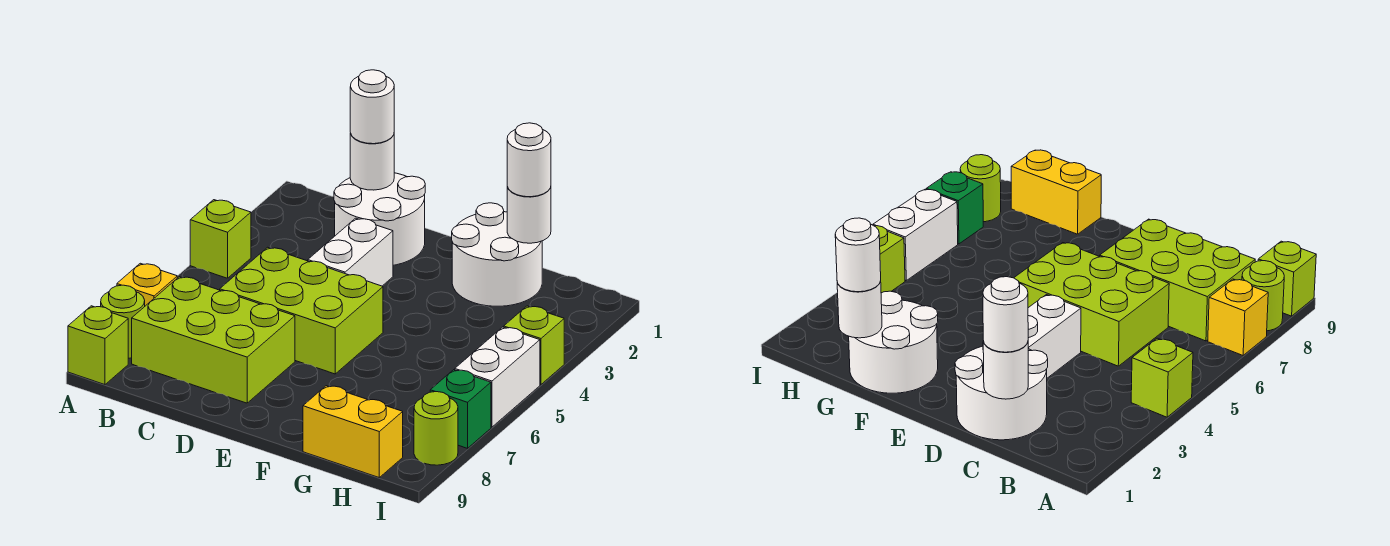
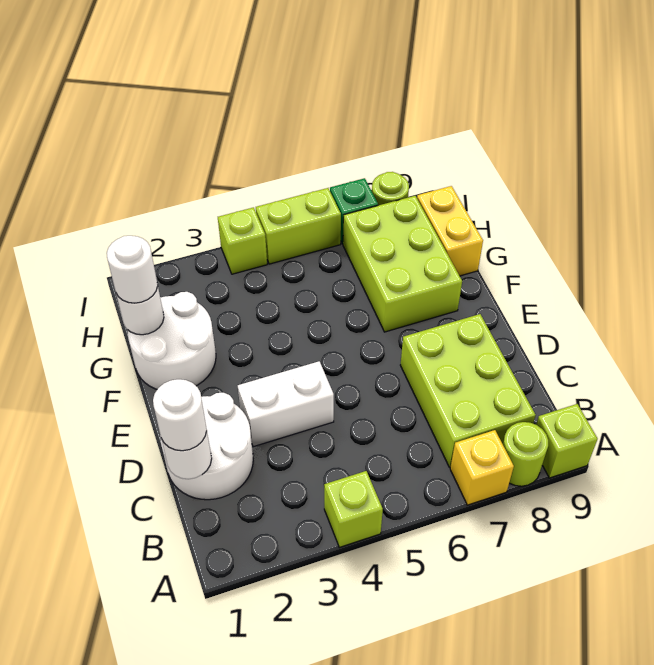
lime 2x3 brick [220,247,383,374] -> lime 2x3 brick moved to [343,196,462,332]
white 1x2 brick [455,327,540,427] -> lime 1x2 brick [256,188,341,264]

